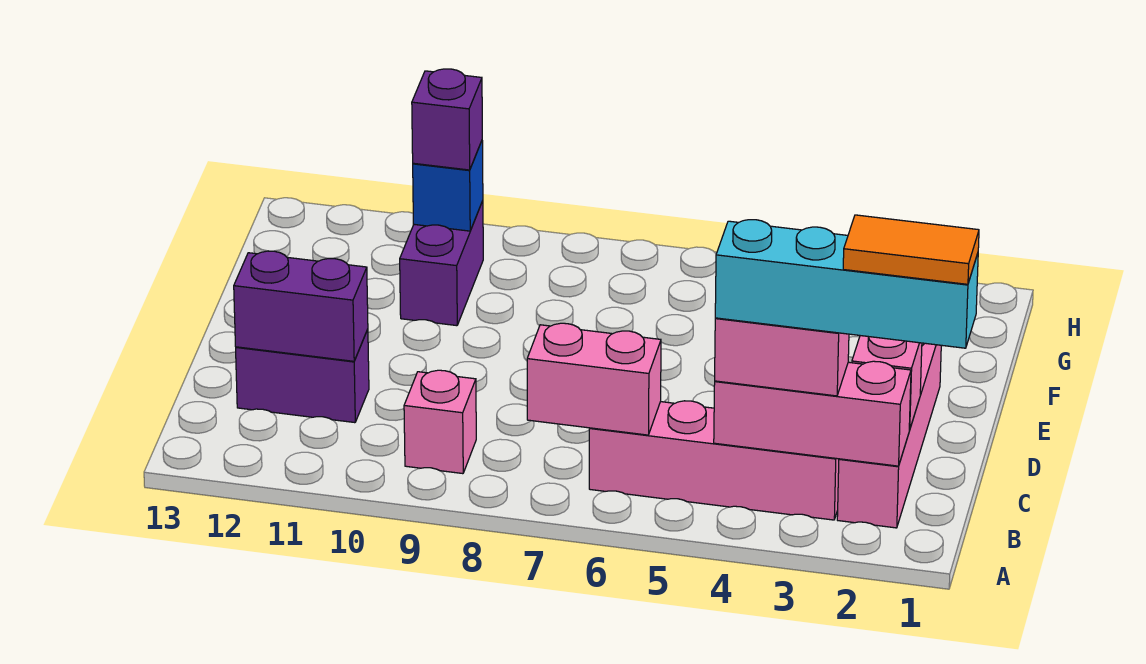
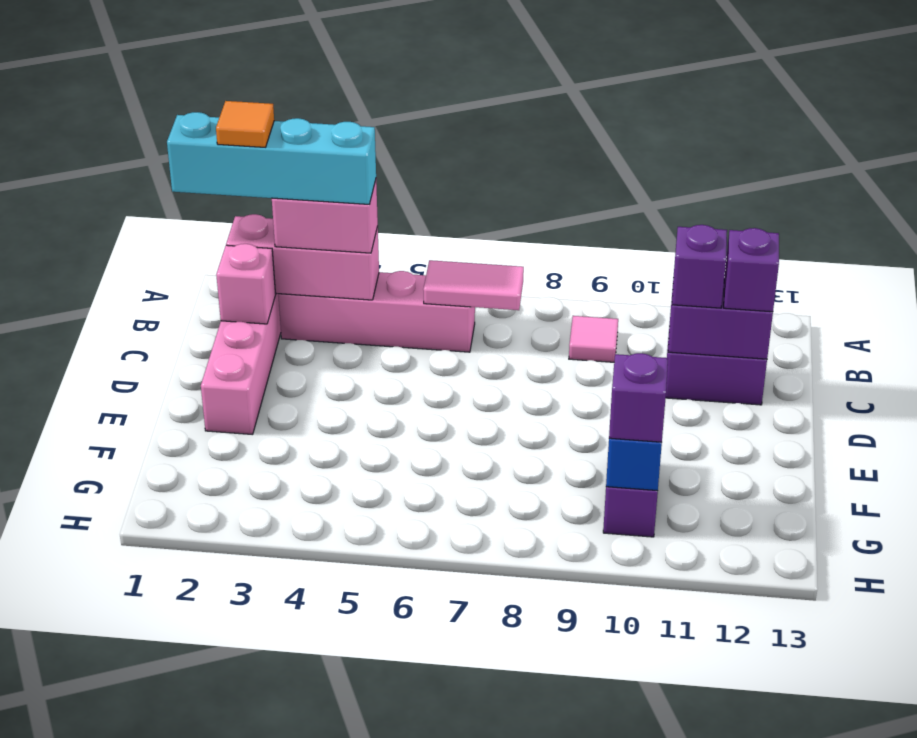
orange 1x2 tile [843,215,979,284] -> orange 1x1 tile [216,101,274,147]
pink 1x2 brick [527,323,661,435] -> pink 1x2 tile [423,260,524,310]
pink 1x1 brick [404,370,476,474] -> pink 1x1 tile [569,316,618,362]
none -> purple 1x1 brick [672,225,727,308]
none -> purple 1x1 brick [724,228,779,312]

